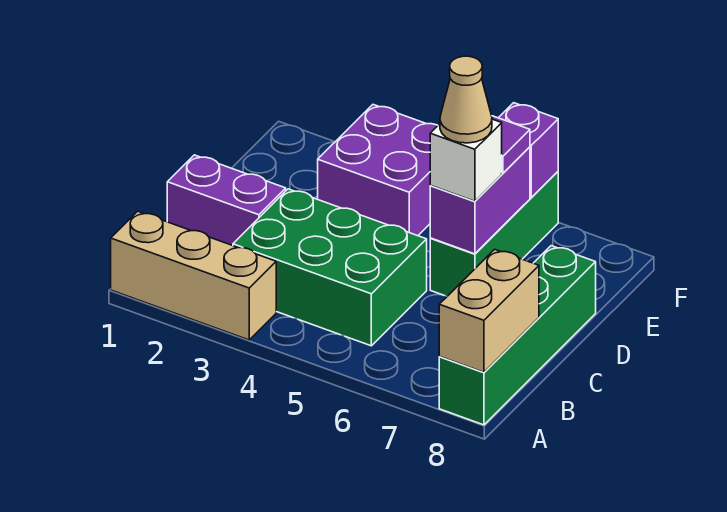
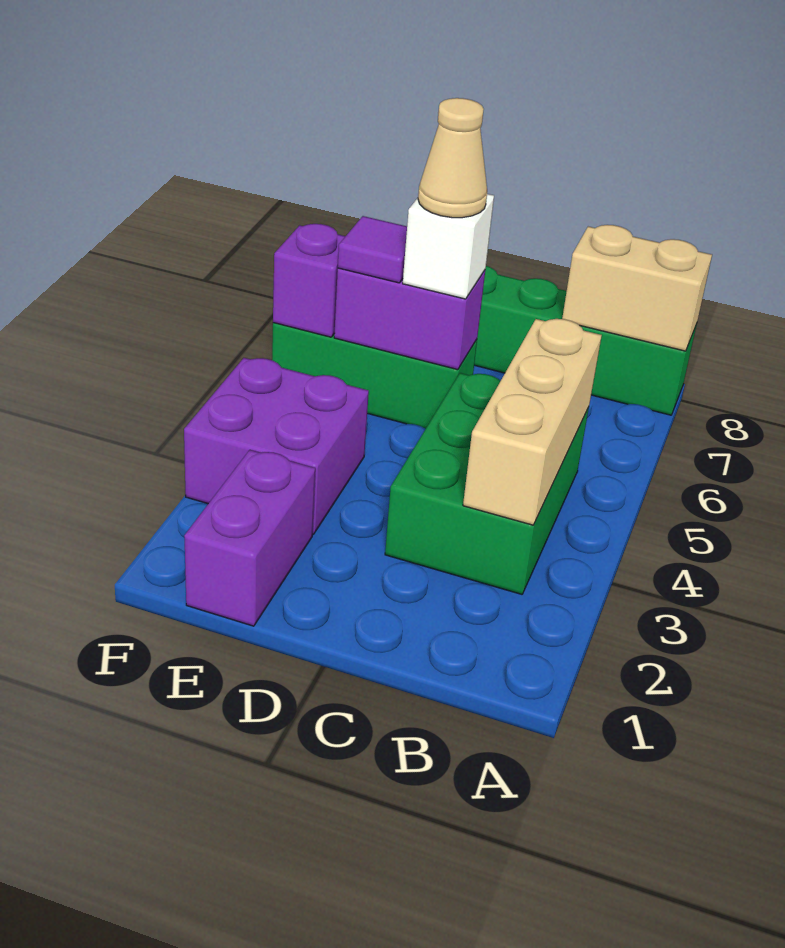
tan 1x3 brick [111,211,276,340] -> tan 1x3 brick moved to [463,319,602,525]
purple 1x2 brick [167,155,286,246] -> purple 1x2 brick moved to [184,450,315,626]

